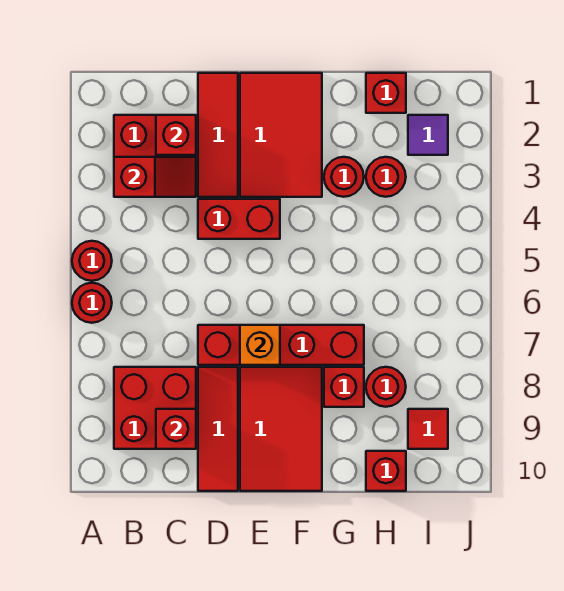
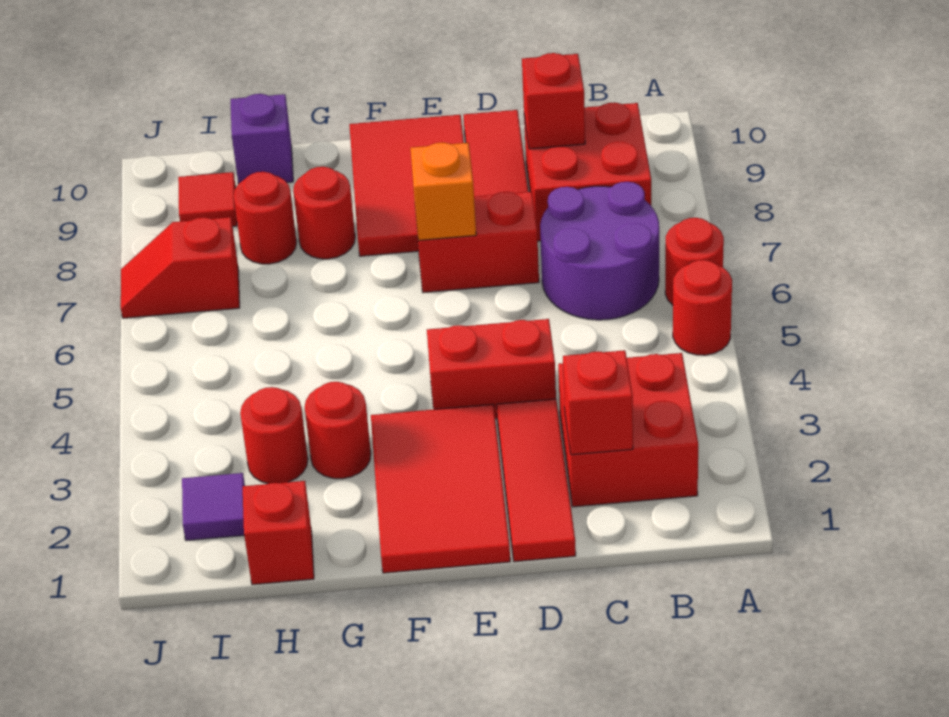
red 1x2 slope [114,157,196,197] -> red 1x2 slope moved to [121,217,240,318]
none -> purple 2x2 round brick [540,182,659,320]
red 1x4 brick [198,325,364,365] -> red 1x2 brick [415,192,539,293]
red 1x1 brick [324,367,364,407] -> red 1x1 round brick [293,167,355,259]
red 1x1 brick [366,451,406,491] -> purple 1x1 brick [231,94,293,184]

